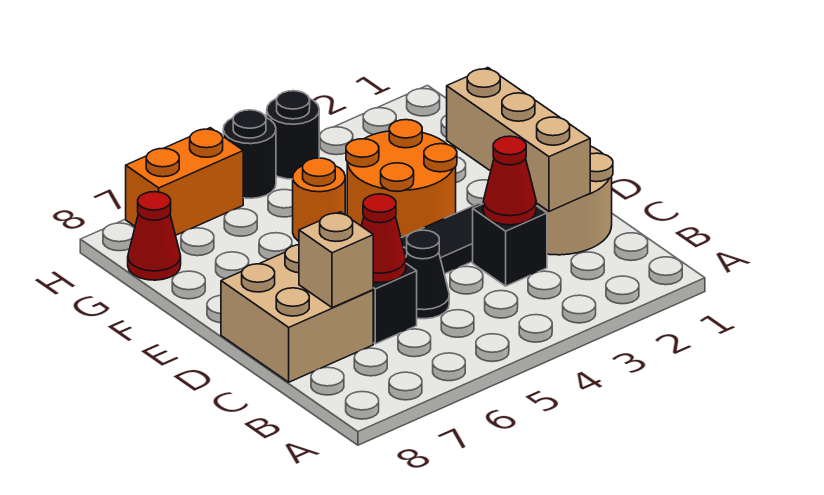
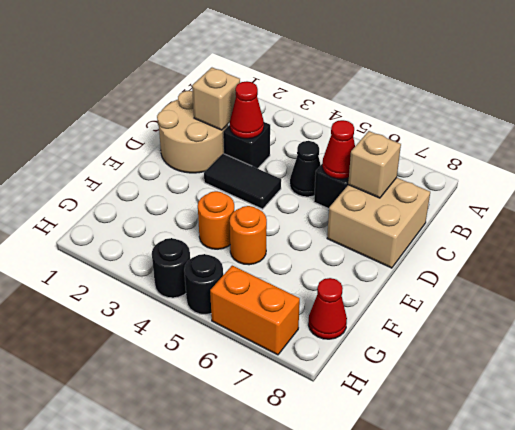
tan 1x3 brick [447,68,590,211] -> tan 1x1 brick [192,68,240,130]
orange 2x2 round brick [346,120,457,238] -> orange 1x1 round brick [198,191,234,249]

